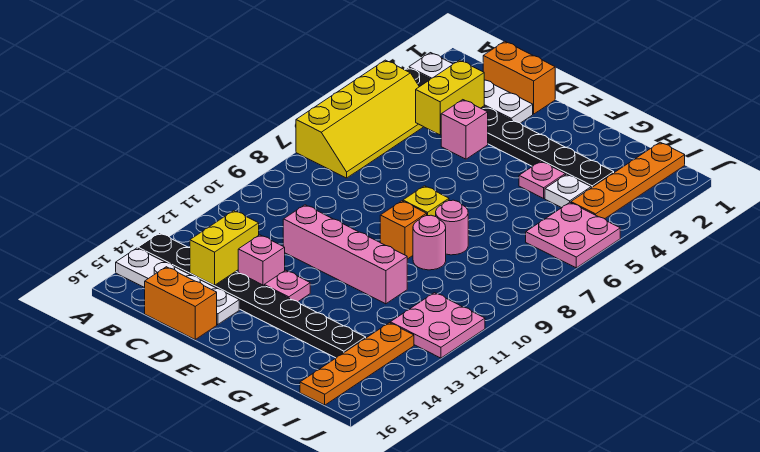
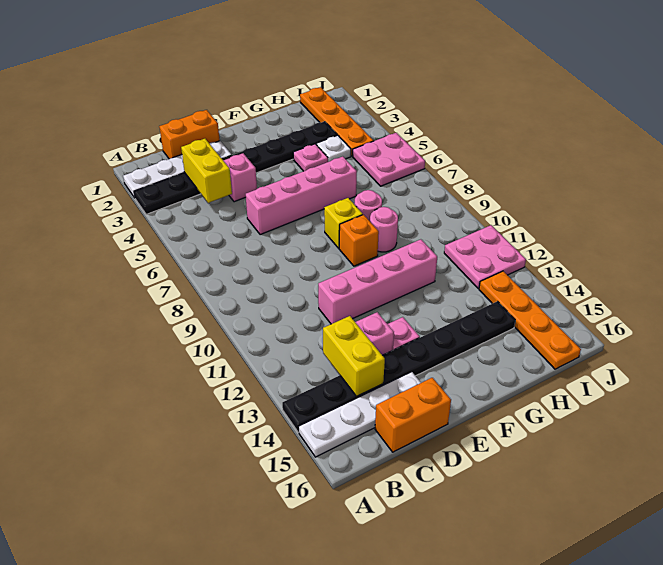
yellow 2x4 slope [296,60,423,178] -> none
none -> pink 1x4 brick [246,156,357,235]

